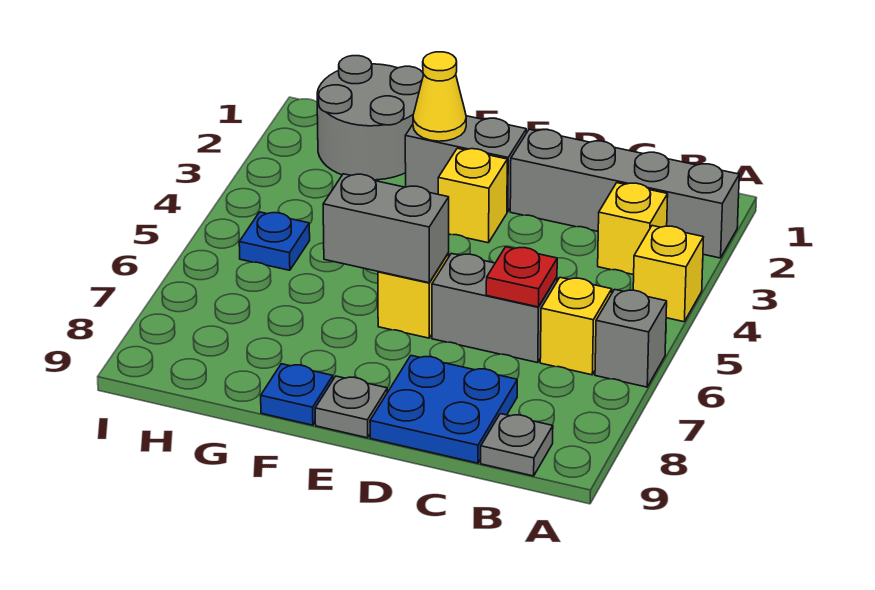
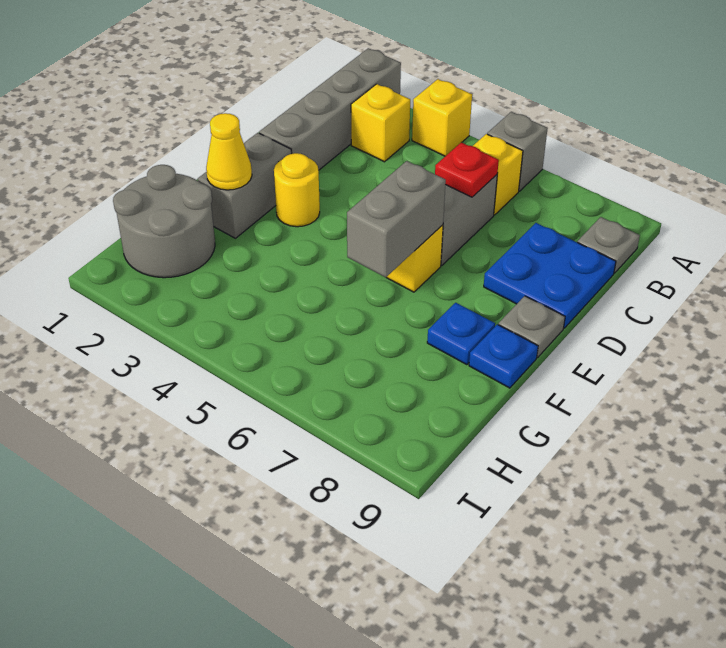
yellow 1x1 brick [438,148,507,243] -> yellow 1x1 round brick [274,153,320,227]
blue 1x1 plate [239,212,310,270] -> blue 1x1 plate moved to [427,303,495,365]

